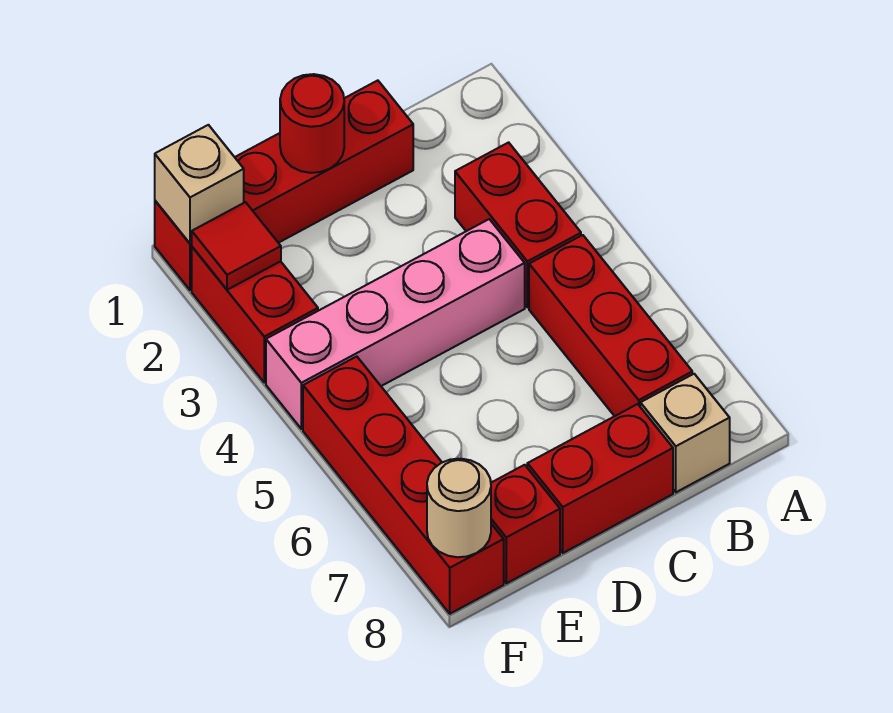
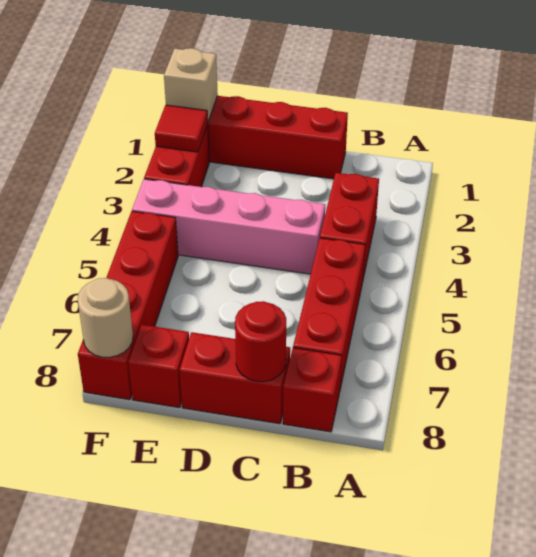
tan 1x1 brick [640,374,730,492] -> red 1x1 brick [283,348,342,432]
red 1x1 round brick [280,74,344,173] -> red 1x1 round brick moved to [235,301,286,382]

